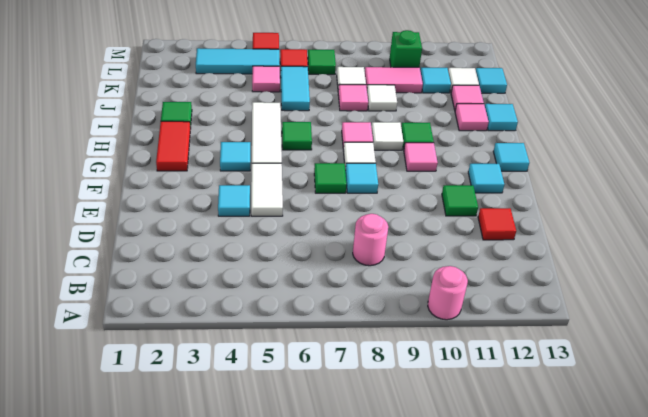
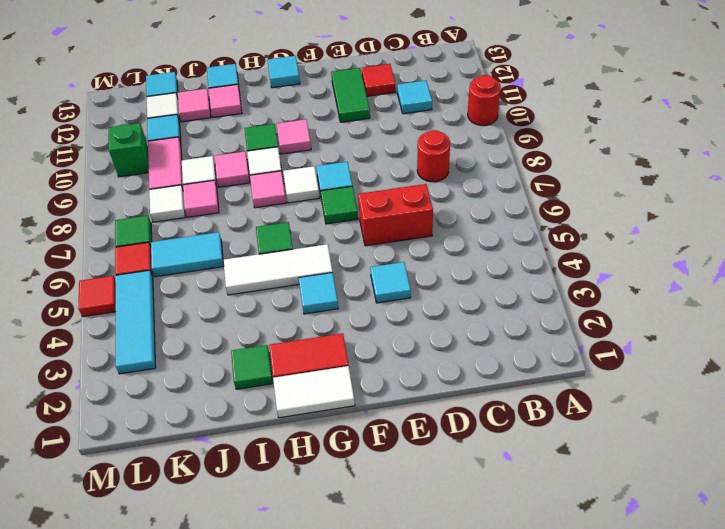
pink 1x1 round brick [428,266,468,320] -> red 1x1 round brick [468,75,501,125]
pink 1x1 round brick [353,214,388,266] -> red 1x1 round brick [417,130,450,182]
none -> red 1x2 brick [358,184,433,246]
white 1x2 tile [251,163,283,216] -> white 1x2 tile moved to [273,366,355,418]
green 1x1 tile [442,185,478,216] -> green 1x2 tile [331,68,370,122]
cyan 1x1 tile [468,164,504,193] -> cyan 1x1 tile moved to [397,80,432,114]
pink 1x1 tile [252,66,280,92] -> pink 1x1 tile moved to [214,151,250,187]

